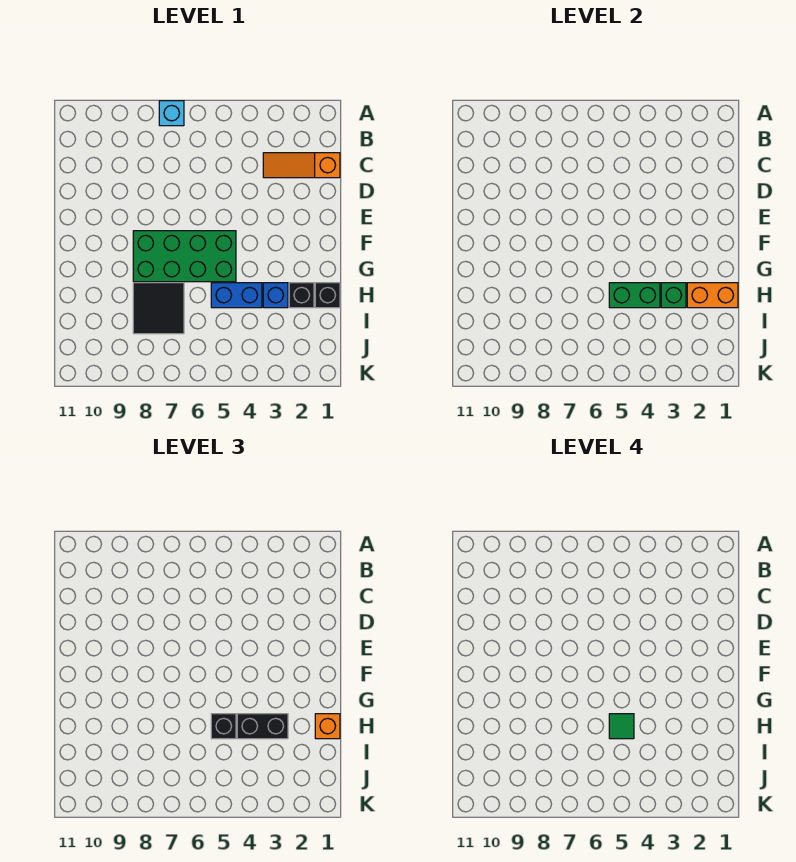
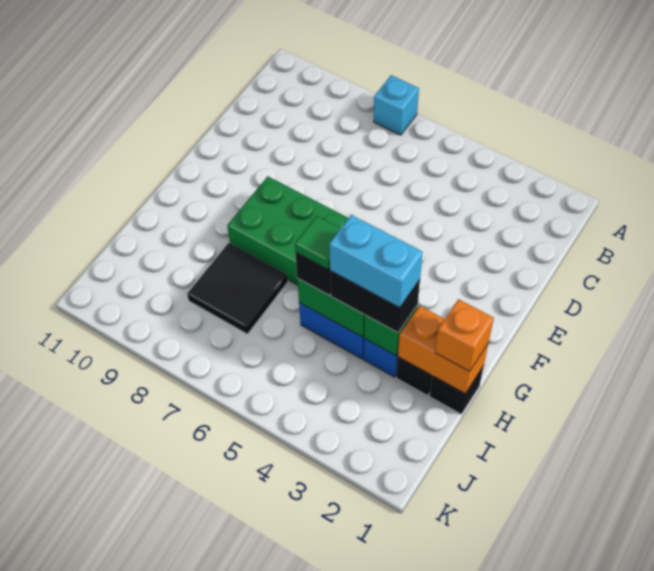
orange 1x3 slope [263,153,340,178] -> none
none -> cyan 1x2 brick [329,215,423,308]

